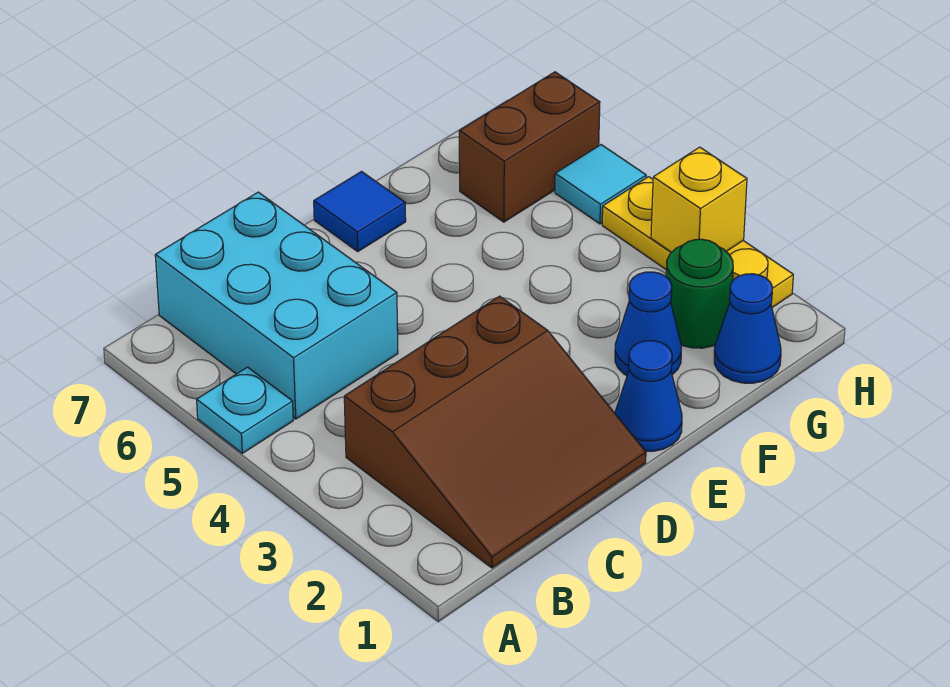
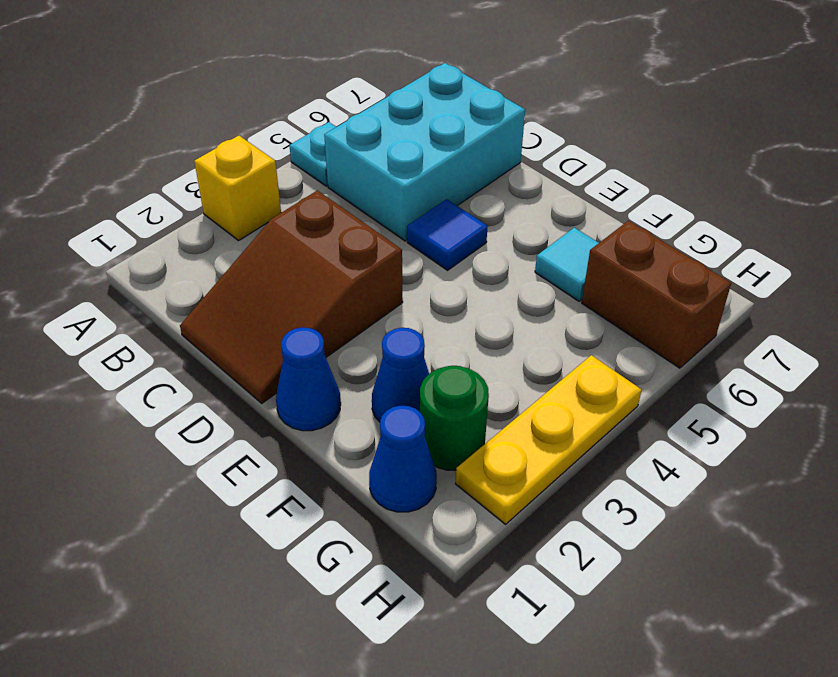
brown 3x3 slope [344,296,646,568] -> brown 2x3 slope [180,191,403,403]
blue 1x1 tile [314,172,406,251] -> blue 1x1 tile moved to [407,199,488,270]
yellow 1x1 brick [651,147,747,252] -> yellow 1x1 brick moved to [194,136,281,240]
cyan 1x1 tile [555,145,646,224] -> cyan 1x1 tile moved to [535,228,599,301]

